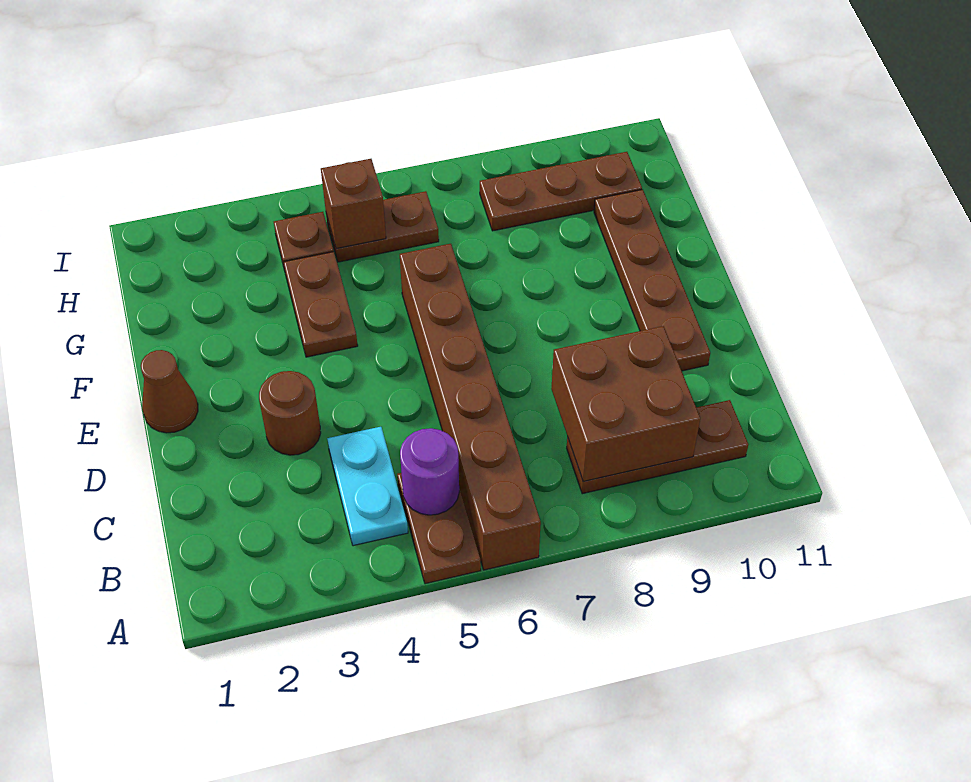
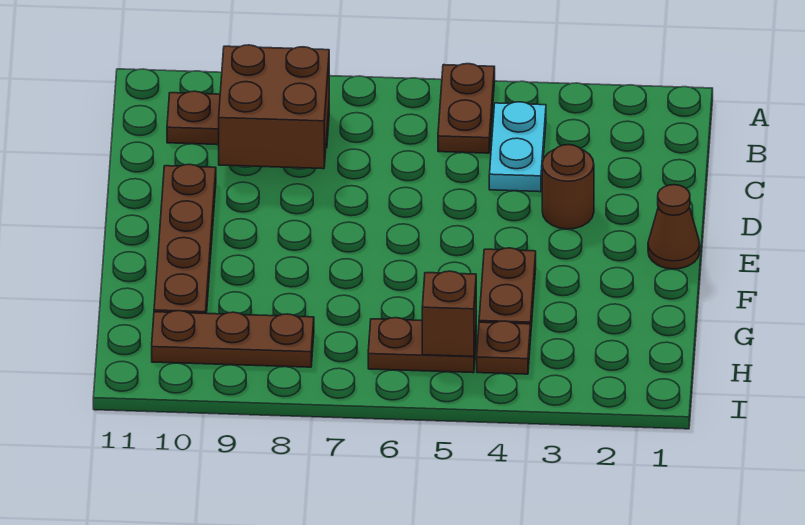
brown 1x6 brick [400,244,541,570] -> none
purple 1x1 round brick [400,428,459,515] -> none

